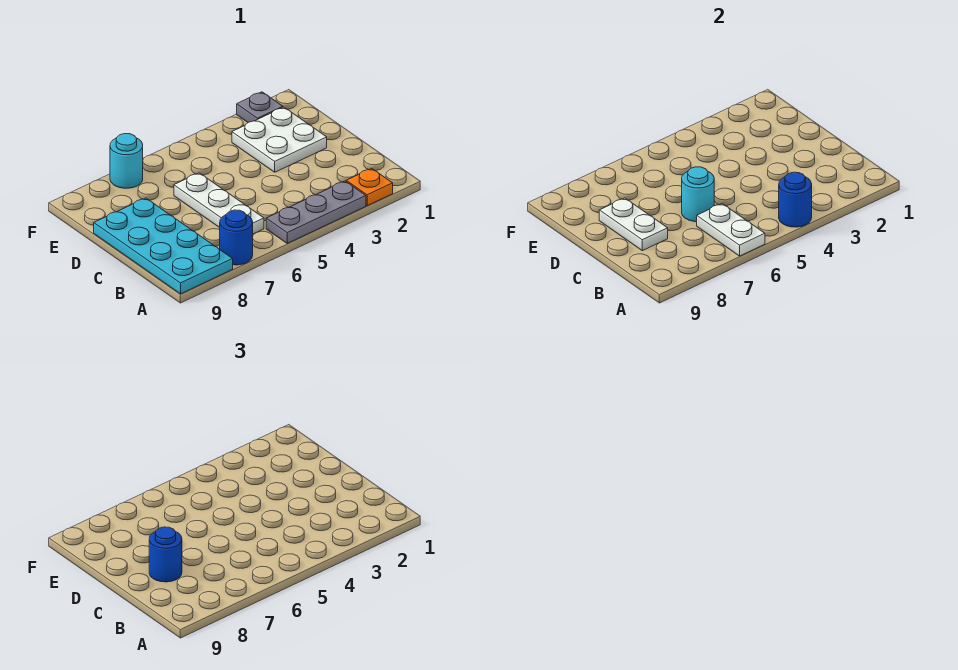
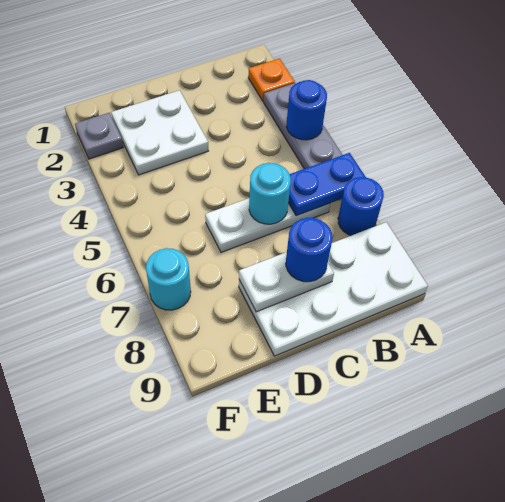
white 1x2 plate [697,204,765,256] -> blue 1x2 plate [288,153,365,216]
cyan 2x4 plate [94,198,233,294] -> white 2x4 plate [239,222,428,356]

